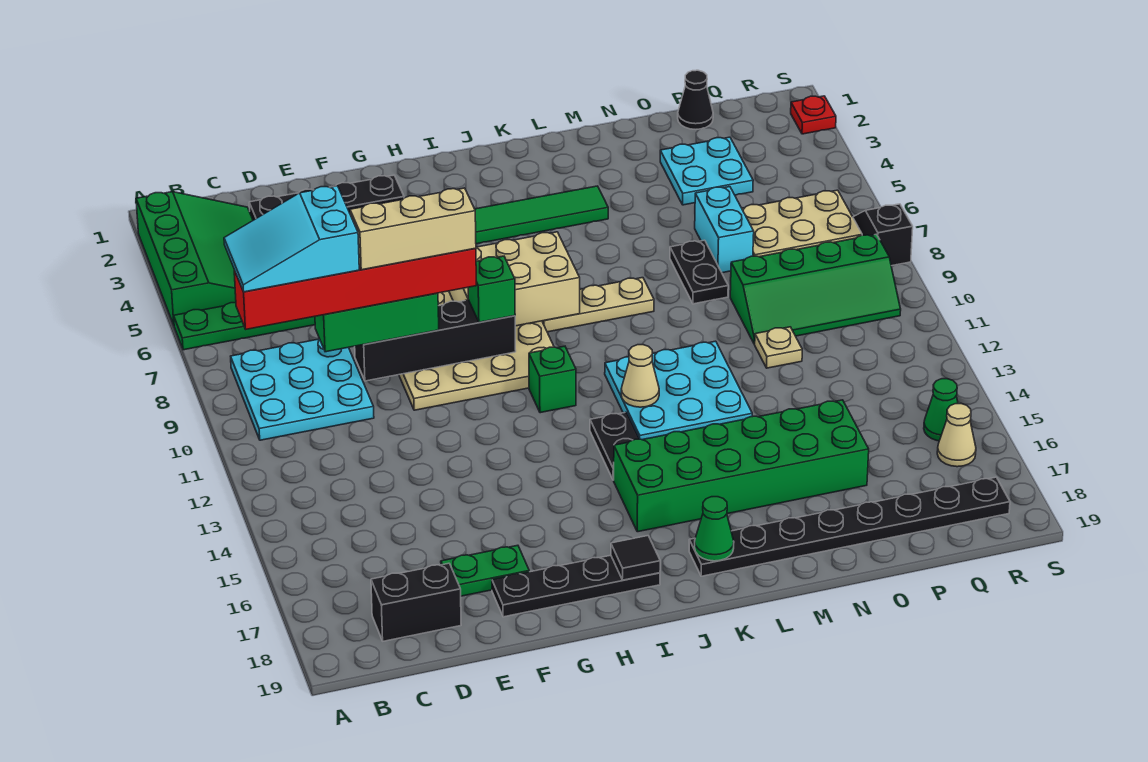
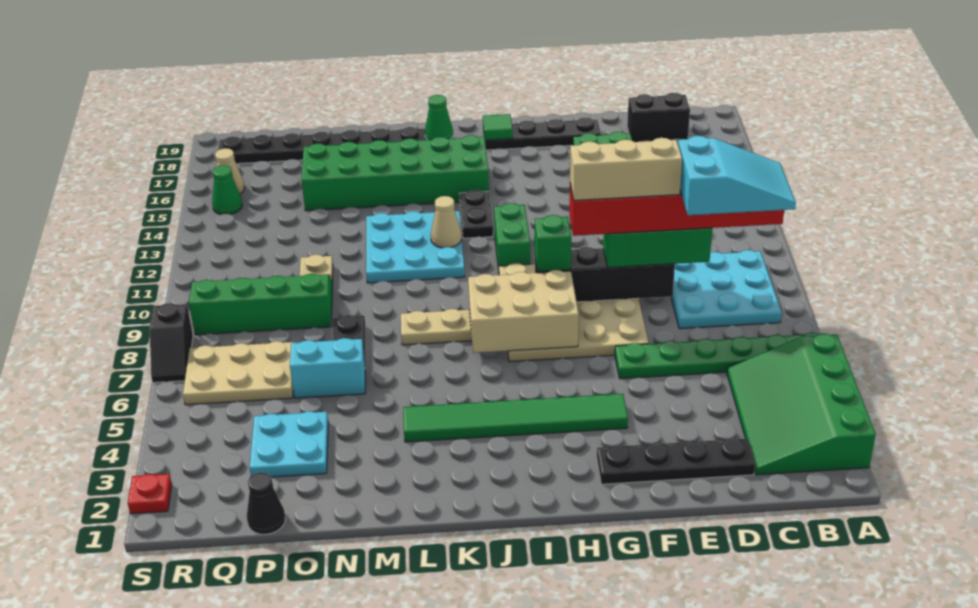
green 1x1 brick [529,346,576,413] -> green 1x2 brick [494,203,530,270]
black 1x1 tile [611,536,660,580] -> green 1x1 tile [483,114,513,140]
cyan 1x2 brick [695,187,754,273] -> cyan 1x2 brick turned to [290,338,365,398]

